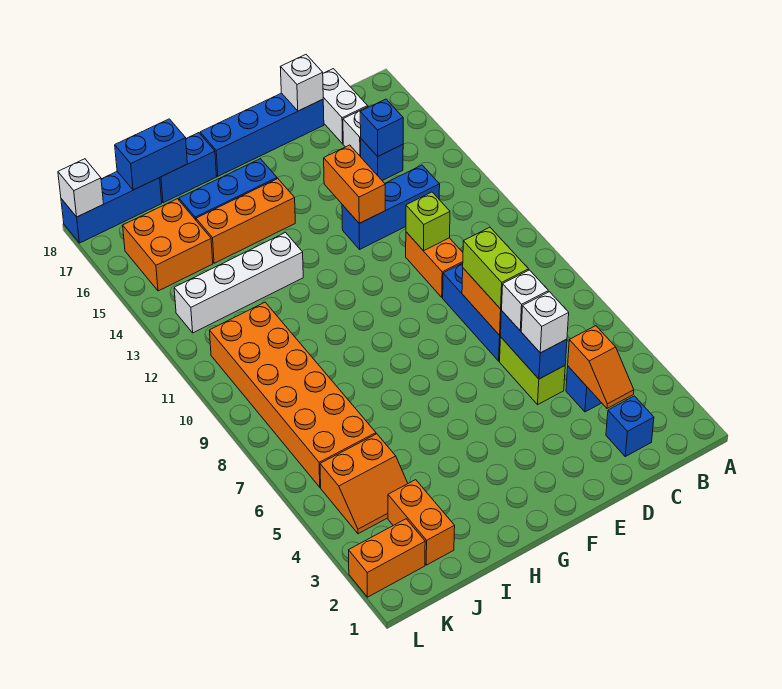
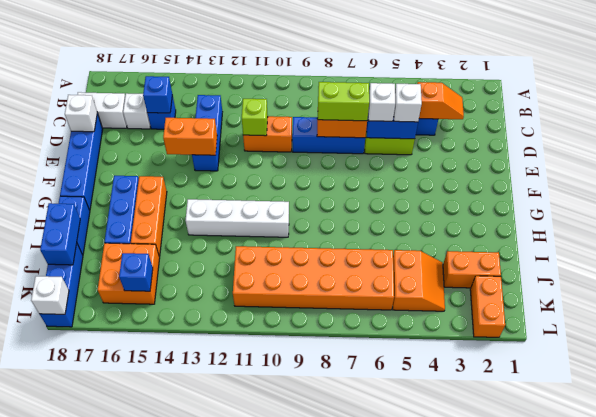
blue 1x1 brick [606,396,654,457] -> blue 1x1 brick moved to [119,253,153,291]
white 1x4 brick [174,233,303,333] -> white 1x4 brick turned to [186,199,289,237]

